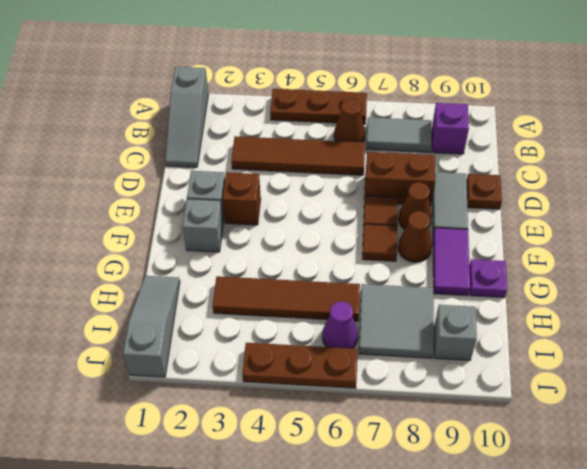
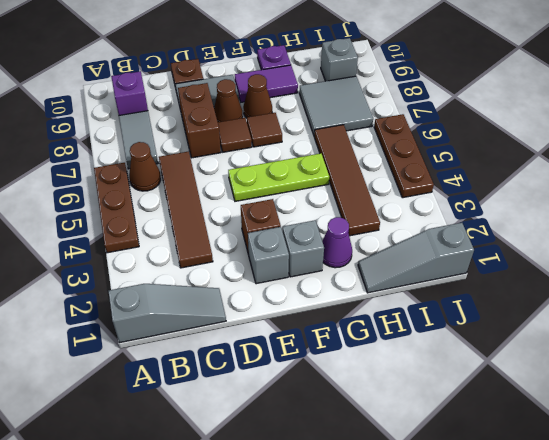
none -> lime 1x3 plate [228,153,329,201]
purple 1x1 cone [322,301,358,348] -> purple 1x1 cone moved to [322,217,352,268]

